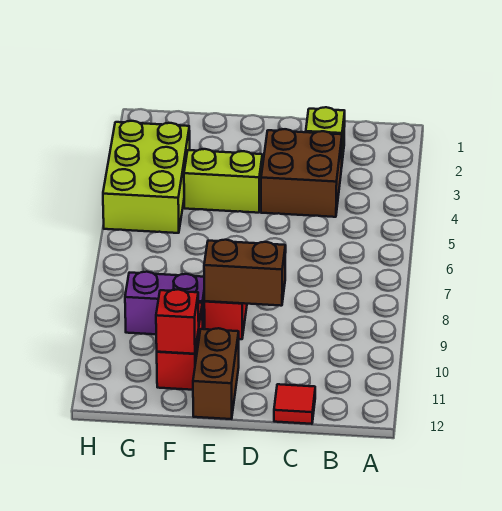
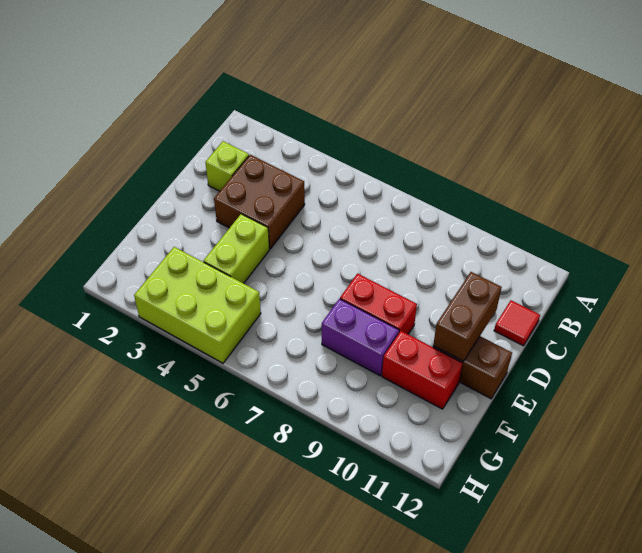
brown 1x2 brick [204,240,285,306] -> brown 1x2 brick moved to [433,272,502,361]
purple 1x2 brick [125,272,205,334] -> purple 1x2 brick turned to [322,299,399,376]
red 1x1 brick [156,289,199,354] -> none

